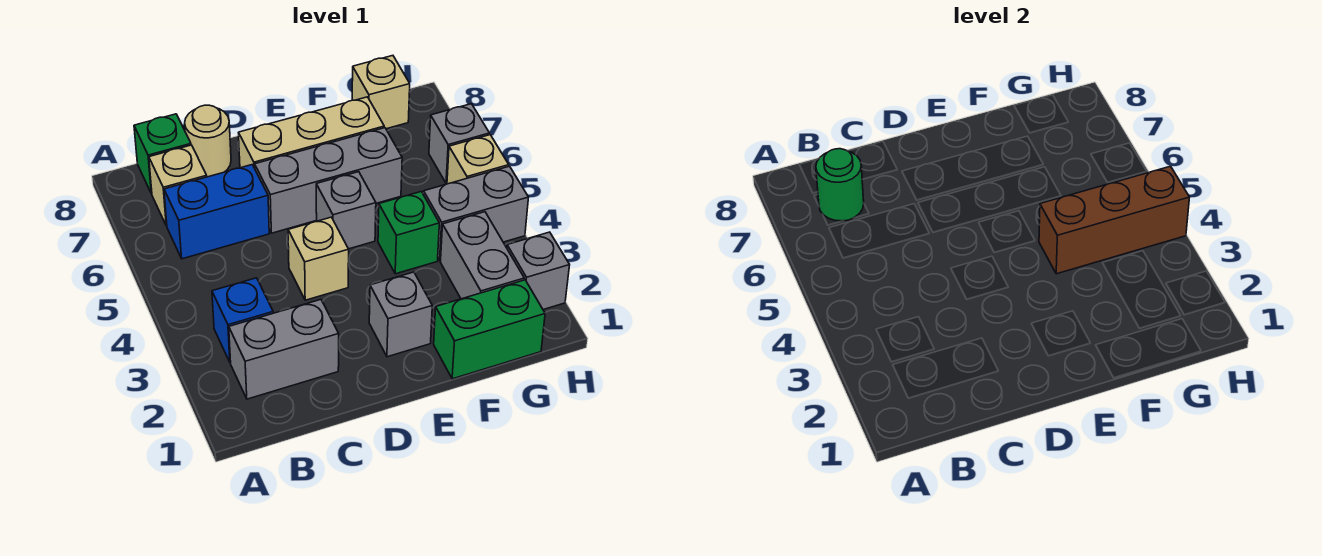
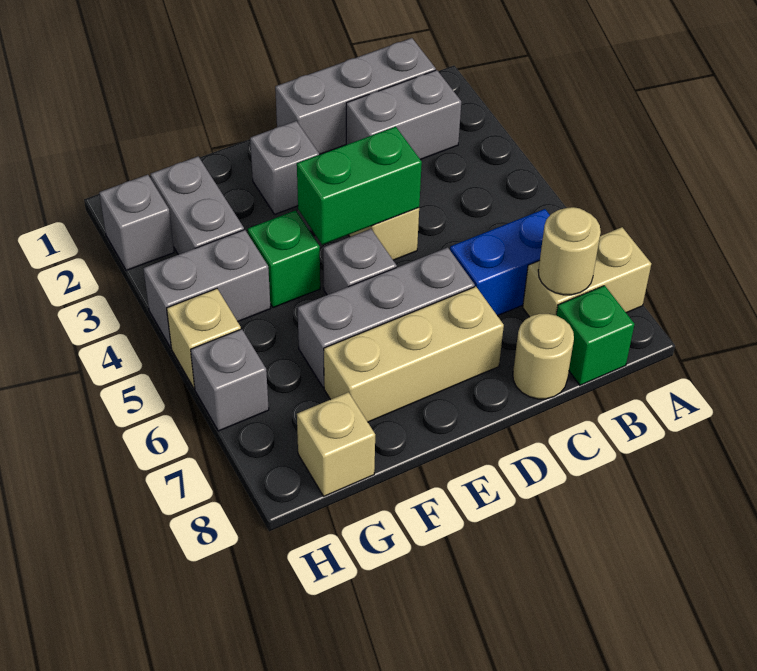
none -> grey 1x3 brick [275,38,436,155]
blue 1x1 brick [212,278,273,363] -> none
tan 1x1 brick [149,145,207,226] -> tan 1x2 brick [523,227,651,317]
green 1x1 round brick [816,149,864,221] -> tan 1x1 round brick [538,207,601,295]
green 1x2 brick [434,280,545,379] -> green 1x2 brick moved to [297,127,422,245]
brown 1x3 brick [1039,166,1189,274] -> none

